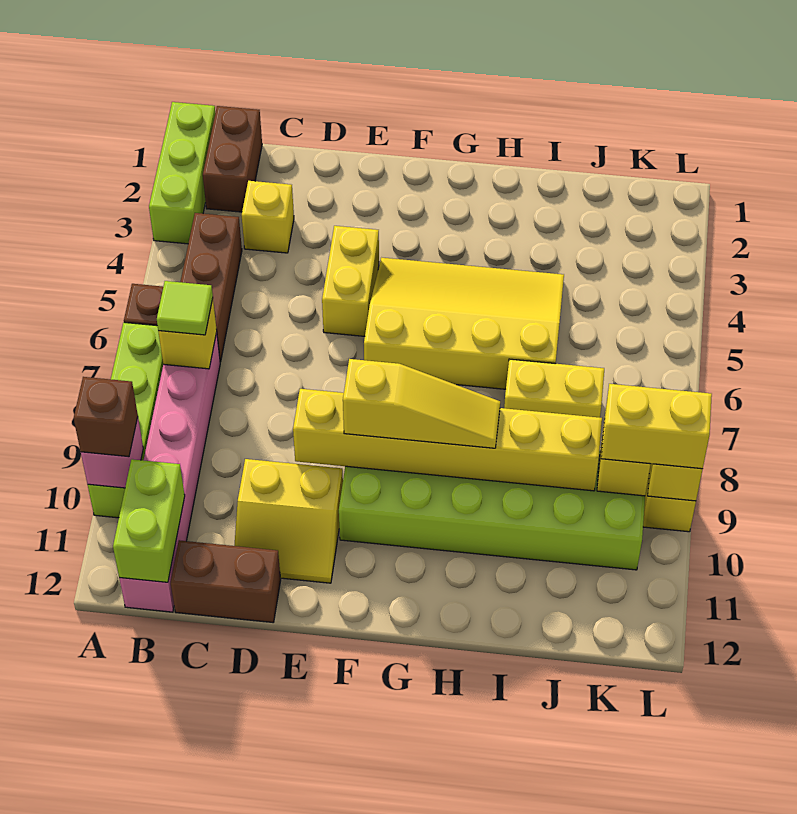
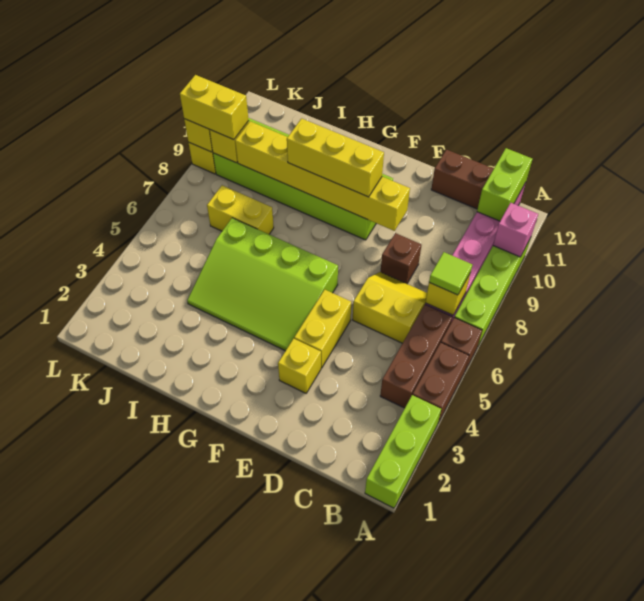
brown 1x1 brick [74,377,138,457] -> brown 1x1 brick moved to [381,233,422,284]
brown 1x2 brick [203,106,262,212] -> brown 1x2 brick moved to [413,343,469,423]
yellow 1x1 brick [242,181,294,253] -> yellow 1x1 brick moved to [278,339,321,393]
yellow 2x2 slope [234,459,343,583] -> yellow 2x2 slope moved to [353,272,427,343]
yellow 3x4 slope [364,258,564,389] -> lime 3x4 slope [187,218,338,351]
yellow 1x3 slope [343,359,500,448] -> yellow 1x3 brick [287,118,384,197]

